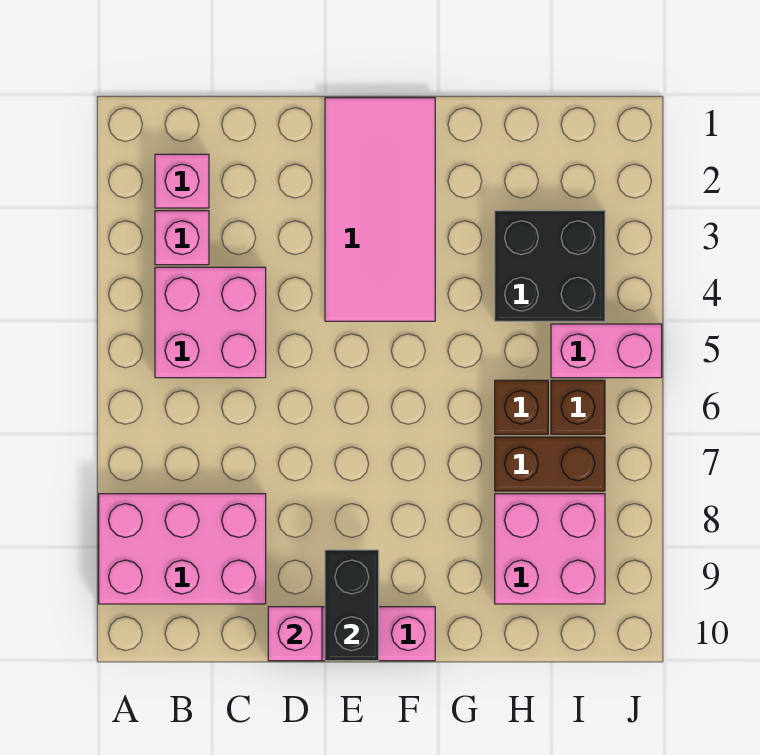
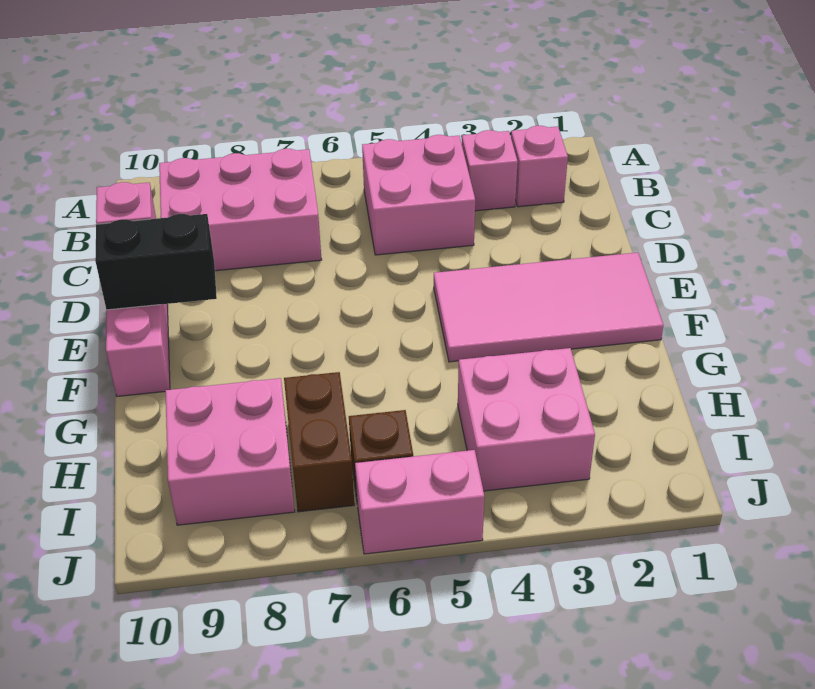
pink 2x3 brick [99,494,266,604] -> pink 2x3 brick turned to [159,149,322,271]
black 2x2 brick [495,211,605,321] -> pink 2x2 brick [458,348,595,491]
brown 1x1 brick [495,380,548,434] -> none
pink 1x2 brick [551,324,662,378] -> pink 1x2 brick turned to [355,450,484,554]

